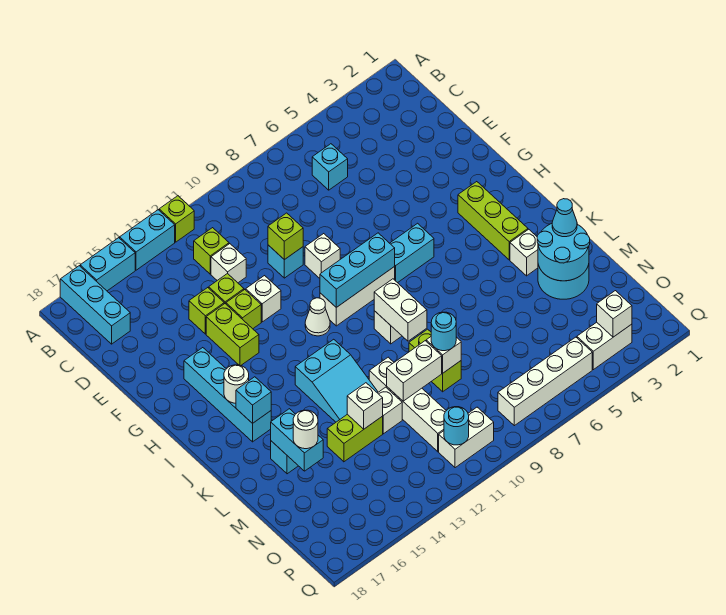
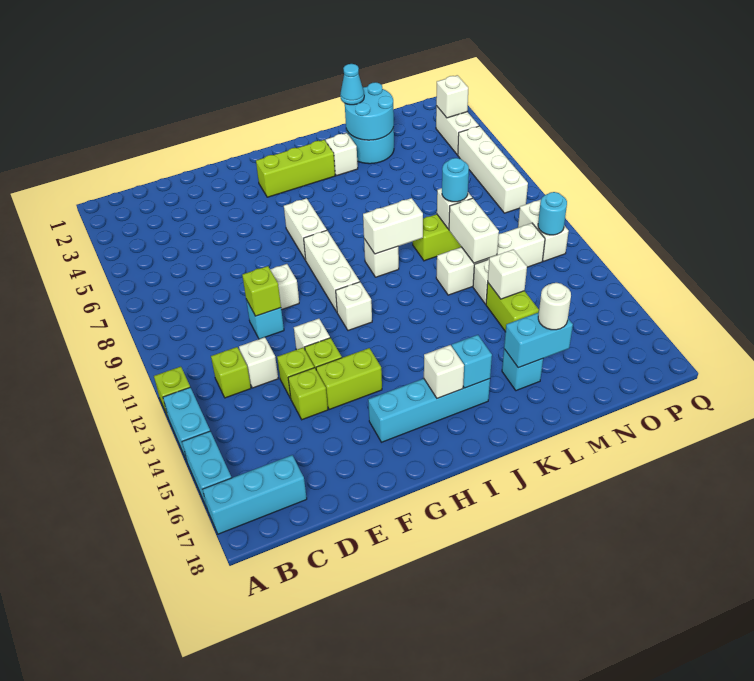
cyan 1x1 brick [312,144,348,190] -> none
cyan 1x2 brick [390,223,434,283] -> white 1x2 brick [284,198,327,260]
cyan 1x3 brick [320,233,395,308] -> none
white 1x1 cone [305,298,330,336] -> white 1x1 brick [336,282,372,331]
white 1x1 round brick [224,365,249,403] -> white 1x1 brick [424,345,464,398]
cyan 2x3 slope [295,339,378,422] -> none

